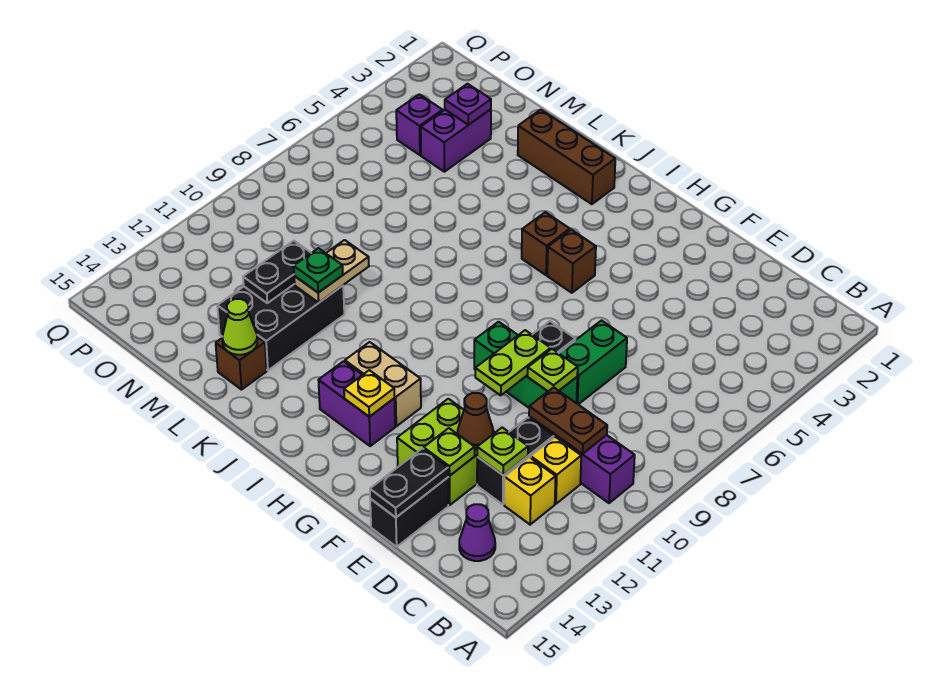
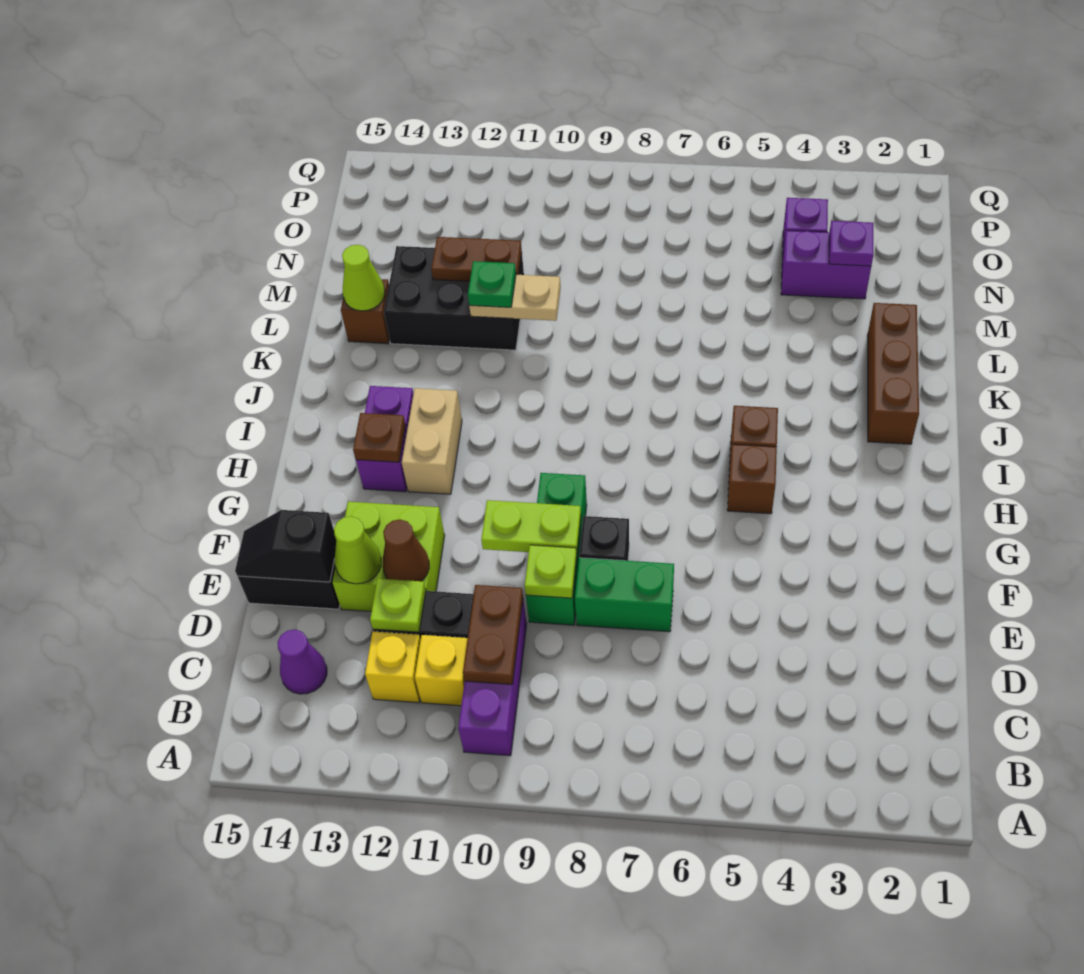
lime 1x1 plate [424,428,475,476] -> lime 1x1 cone [334,516,381,584]
black 1x2 plate [370,448,448,517] -> black 1x2 slope [235,510,336,582]
yellow 1x1 plate [344,370,394,417] -> brown 1x1 plate [353,413,406,462]
black 1x2 plate [243,241,311,303] -> brown 1x2 plate [431,237,522,281]

